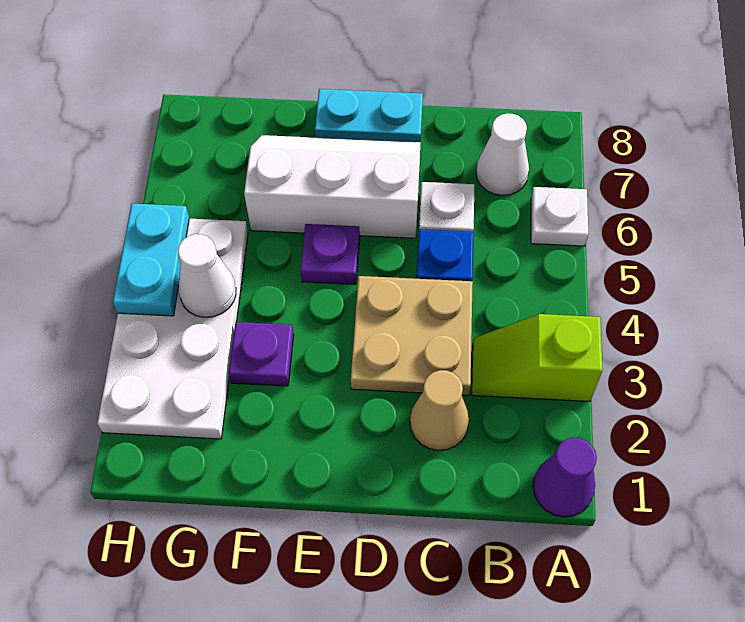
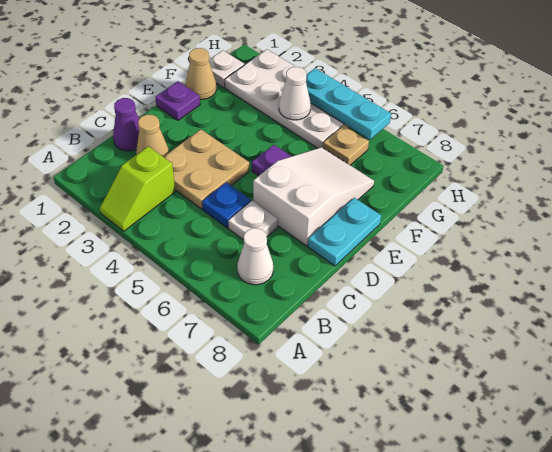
purple 1x1 cone [533,438,597,517] -> purple 1x1 cone moved to [113,98,139,151]
lime 1x2 slope [472,314,603,401] -> lime 1x2 slope turned to [100,146,175,231]
white 1x1 plate [531,187,588,246] -> white 1x1 plate moved to [209,50,244,88]
white 2x3 slope [244,135,420,238] -> white 2x3 slope turned to [253,147,374,246]
none -> tan 1x1 cone [186,48,216,100]
purple 1x1 plate [229,322,294,386] -> purple 1x1 plate moved to [155,81,200,120]
none -> tan 1x1 plate [323,126,369,165]
cyan 1x2 plate [113,204,189,316] -> cyan 1x3 plate [306,68,391,139]

